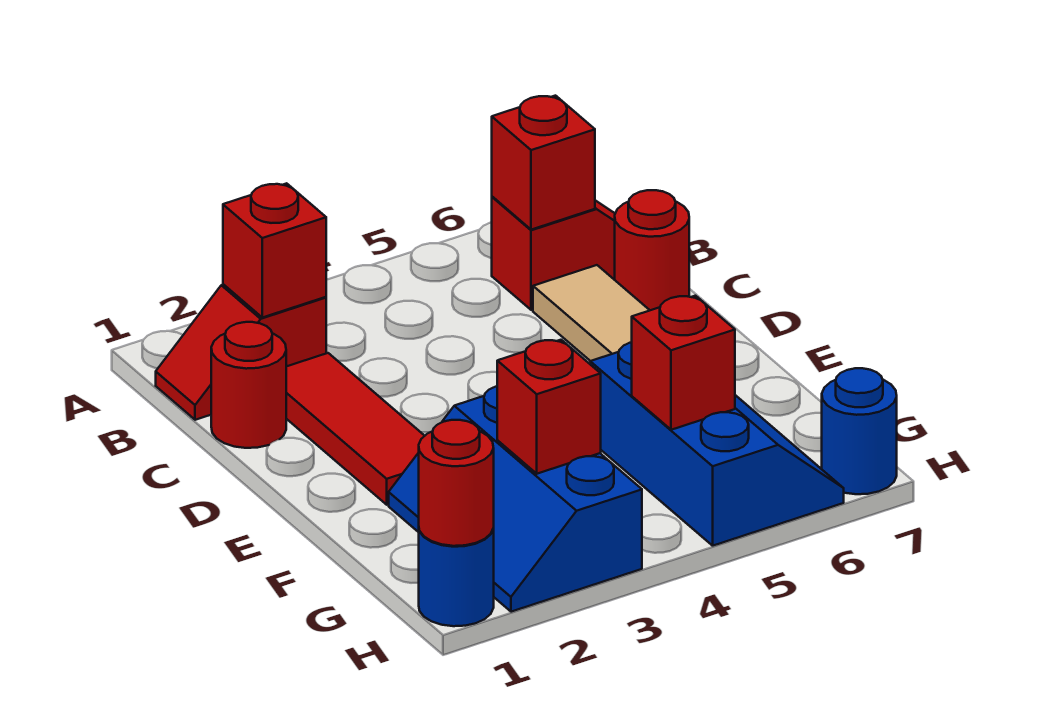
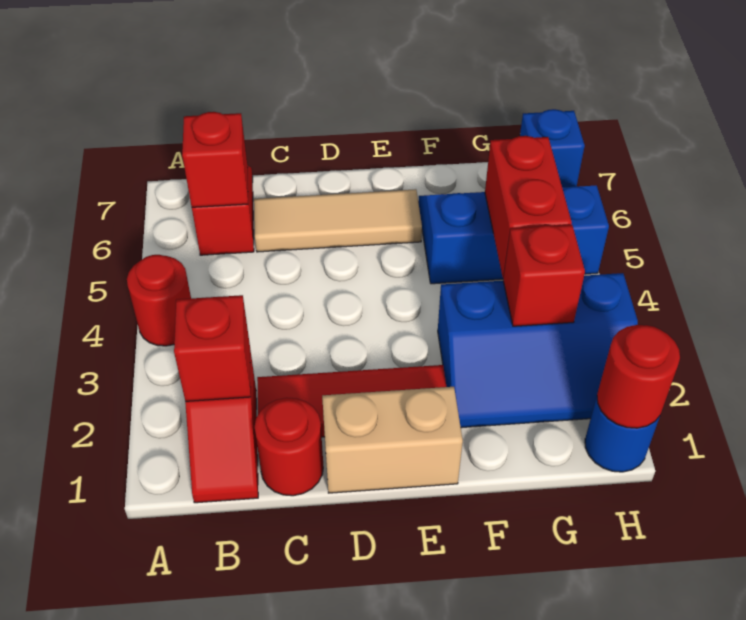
red 1x1 round brick [615,190,689,310] -> red 1x1 round brick moved to [127,255,191,346]
none -> tan 1x2 brick [322,387,463,493]
red 1x1 brick [632,296,735,430] -> red 1x2 brick [485,136,572,278]
blue 1x1 round brick [822,368,897,494] -> blue 1x1 brick [520,109,585,187]

